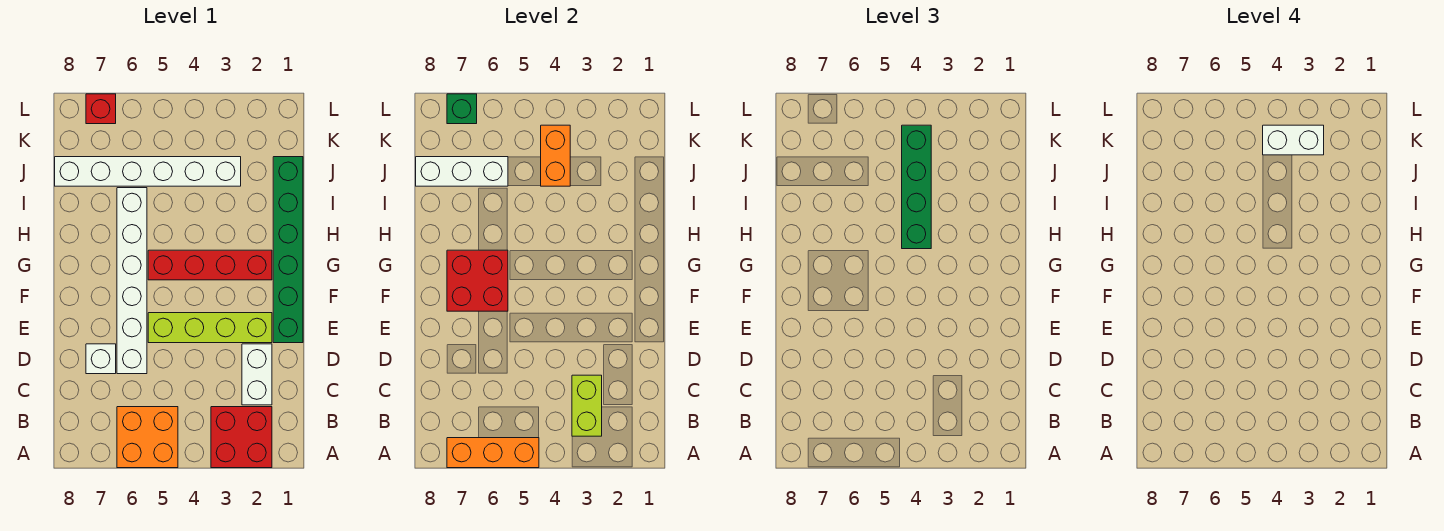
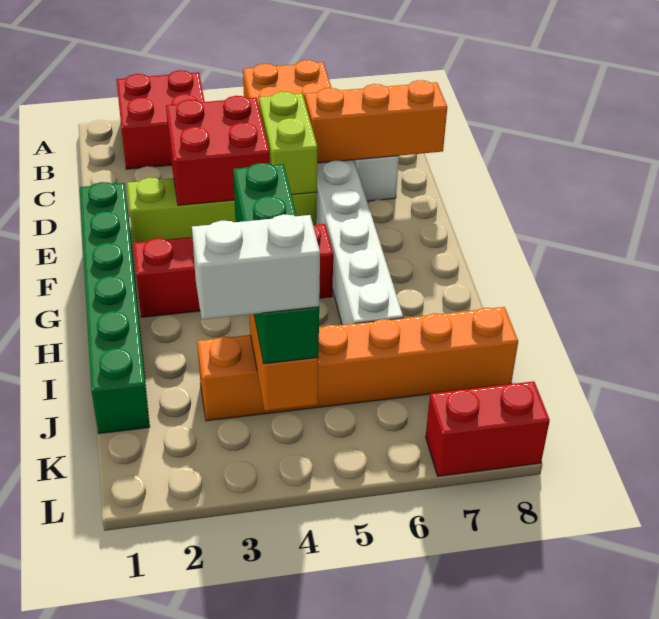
orange 1x3 brick [447,438,539,468] -> orange 1x3 brick moved to [305,80,447,163]
lime 1x2 brick [572,375,602,436] -> lime 1x2 brick moved to [259,92,317,195]
white 1x2 brick [242,344,272,405] -> none
red 2x2 brick [447,250,508,311] -> red 2x2 brick moved to [166,96,270,205]
white 1x6 brick [55,157,241,186] -> orange 1x6 brick [197,307,518,421]
white 1x3 brick [416,157,508,186] -> none
red 1x1 brick [86,94,116,124] -> red 1x2 brick [426,381,550,476]
green 1x1 brick [447,94,477,124] -> none

